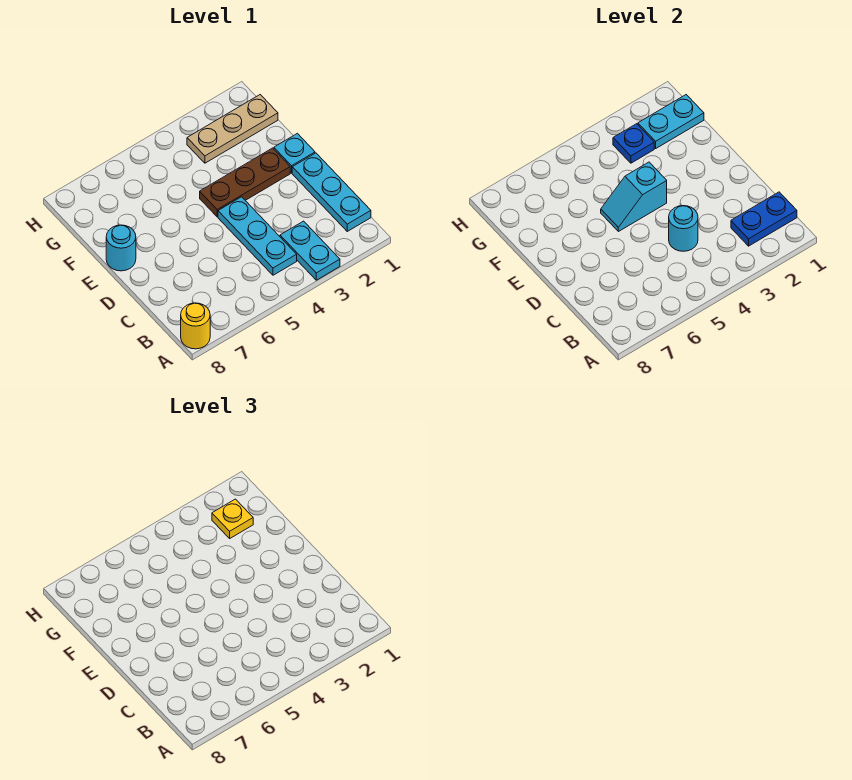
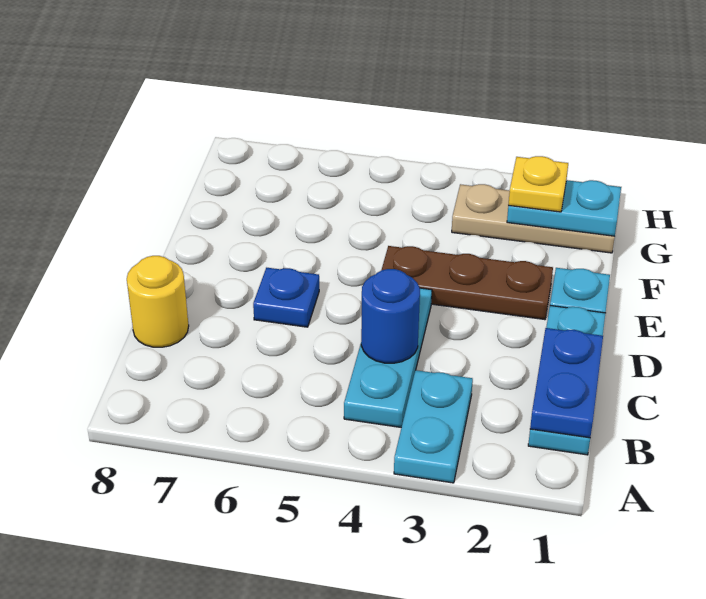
yellow 1x1 round brick [181,303,210,349] -> yellow 1x1 round brick moved to [127,256,189,347]
blue 1x2 plate [731,192,797,246] -> blue 1x2 plate turned to [530,328,603,438]
cyan 1x1 round brick [669,206,698,251] -> blue 1x1 round brick [361,269,420,363]
cyan 1x2 slope [601,162,667,232] -> none
cyan 1x1 round brick [106,225,136,271] -> none
blue 1x1 plate [613,124,654,163] -> blue 1x1 plate moved to [253,268,319,327]

